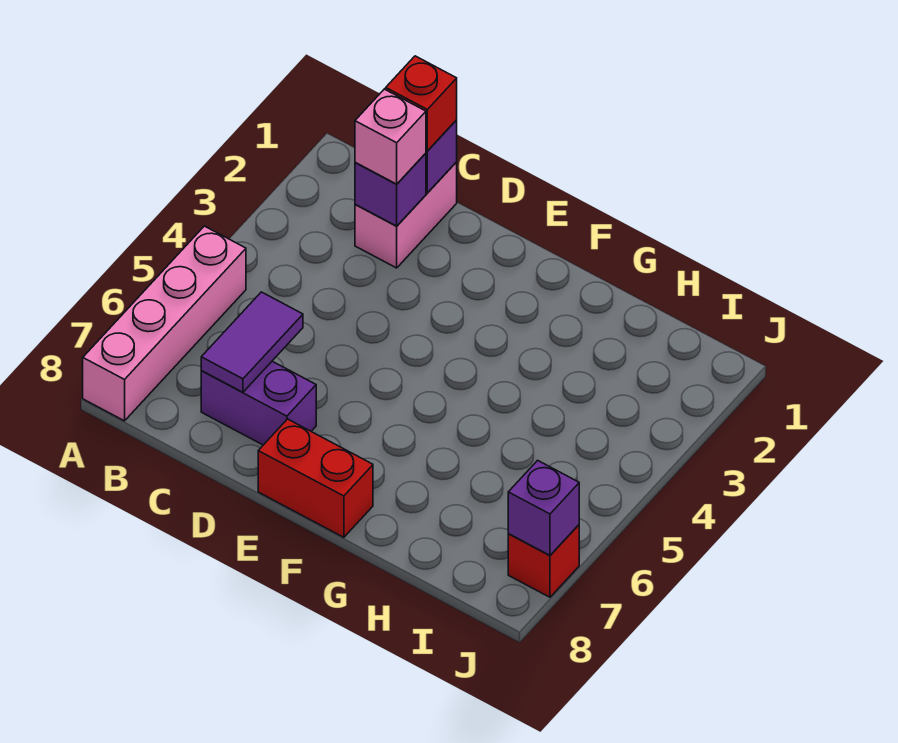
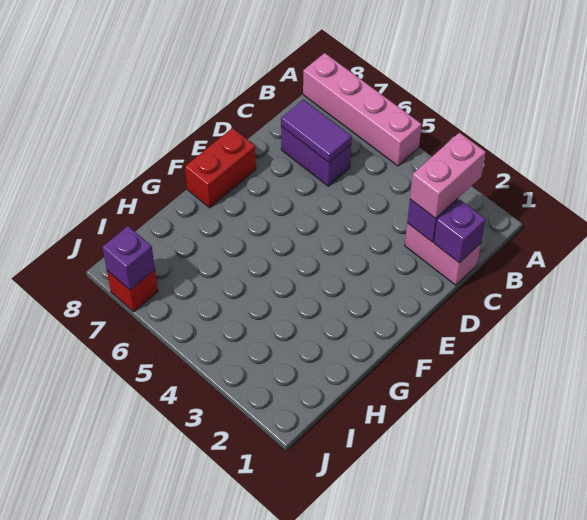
red 1x1 brick [386,56,457,151] -> none
pink 1x1 brick [355,89,426,184] -> pink 1x2 brick [410,133,486,218]
purple 1x2 brick [201,361,316,445] -> purple 1x2 brick turned to [281,126,351,186]

